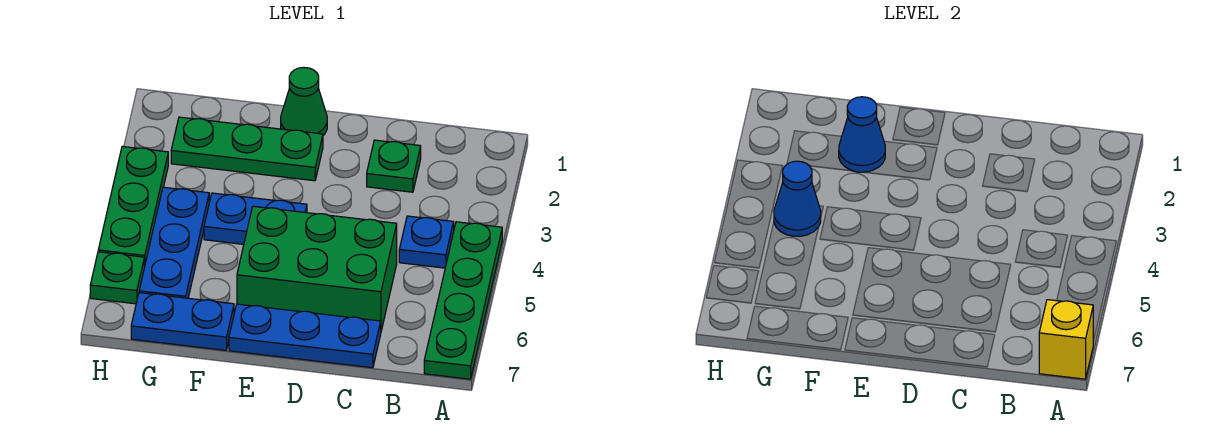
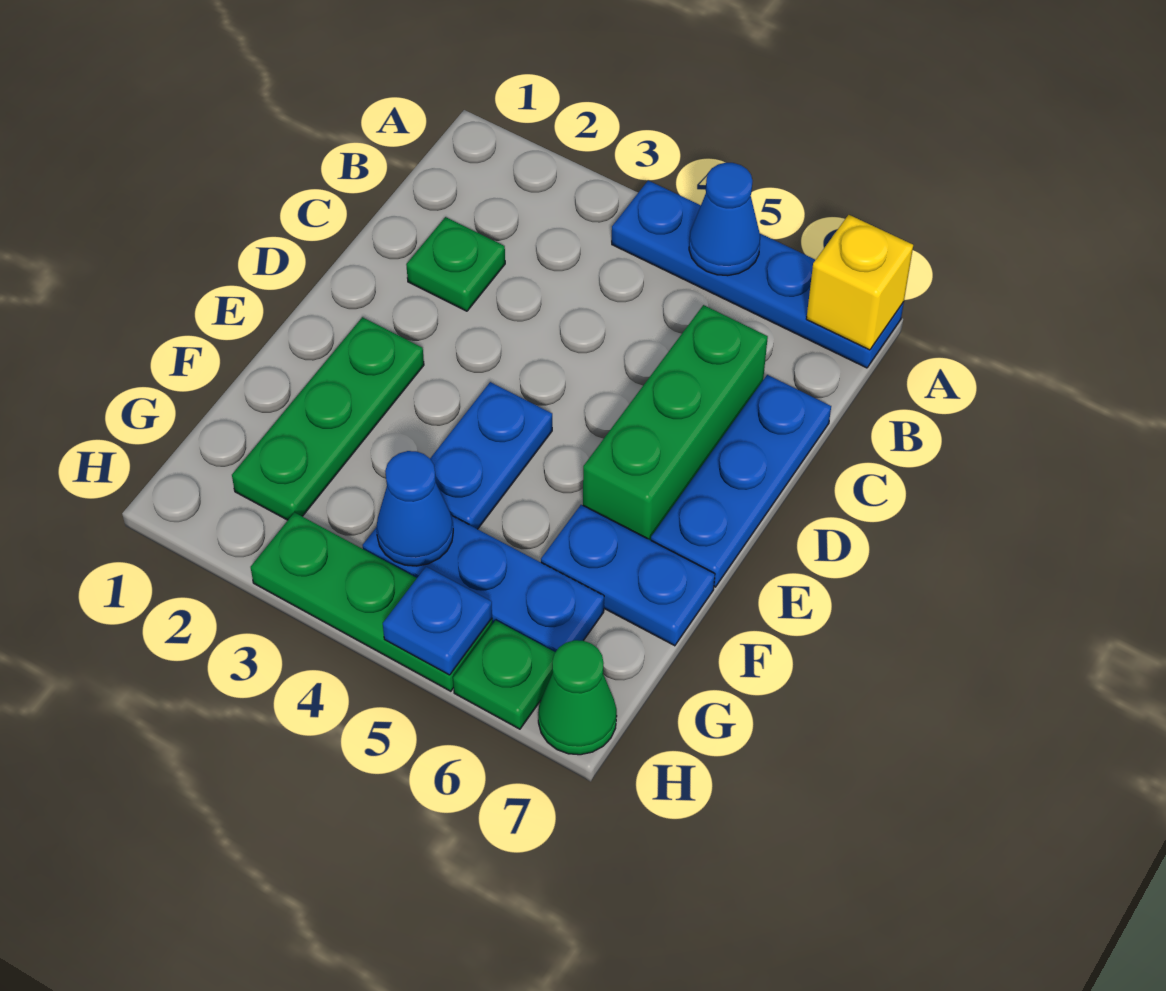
green 1x4 plate [424,222,502,379] -> blue 1x4 plate [612,181,904,368]
blue 1x1 plate [399,216,454,268] -> blue 1x1 plate moved to [383,567,492,675]
green 2x3 brick [237,206,397,331] -> green 1x3 brick [583,305,768,540]
green 1x1 cone [281,67,327,135] -> green 1x1 cone moved to [538,640,617,755]
blue 1x1 cone [839,97,885,172] -> blue 1x1 cone moved to [689,163,760,276]
blue 1x2 plate [131,293,234,350] -> blue 1x2 plate turned to [541,505,715,646]

